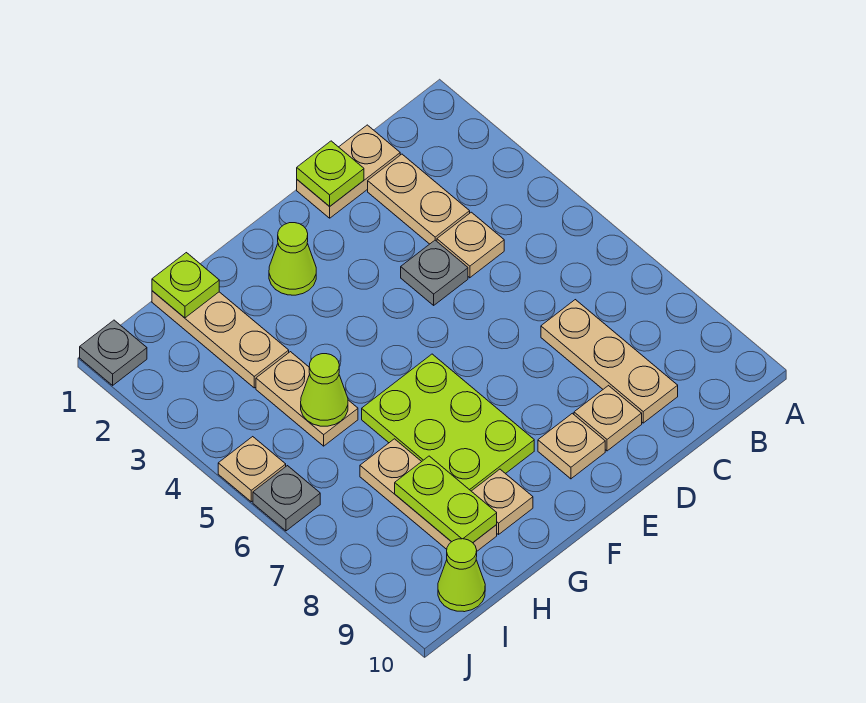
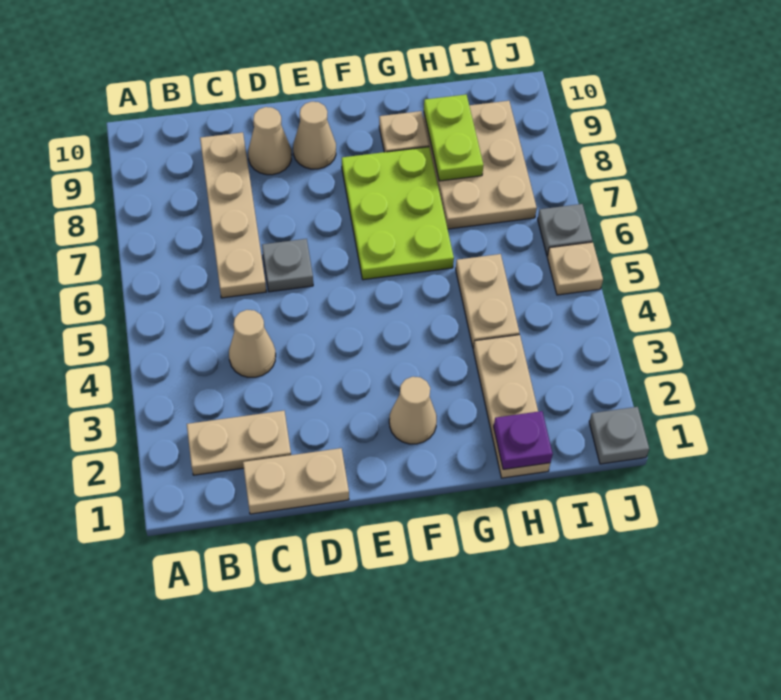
tan 1x2 plate [368,154,470,244] -> tan 1x2 plate turned to [187,411,291,475]
tan 1x1 plate [437,212,504,278] -> tan 1x1 cone [229,310,276,377]
tan 1x3 plate [541,300,678,423] -> tan 1x4 plate [200,132,266,298]
lime 1x1 plate [297,141,364,206] -> none
grey 1x1 plate [401,240,468,305] -> grey 1x1 plate moved to [262,239,313,292]
tan 1x1 plate [574,386,642,451] -> tan 1x1 cone [248,107,292,175]
tan 1x1 plate [538,413,605,479] -> tan 1x1 cone [293,102,336,169]
lime 1x1 cone [269,223,316,295] -> tan 1x1 cone [389,377,437,444]
lime 1x1 plate [152,253,219,318] -> purple 1x1 plate [494,411,553,469]
lime 1x1 cone [301,354,348,426] -> none
tan 1x3 plate [360,439,497,551] -> tan 2x3 plate [423,101,537,229]
lime 1x1 cone [438,539,485,612] -> none

